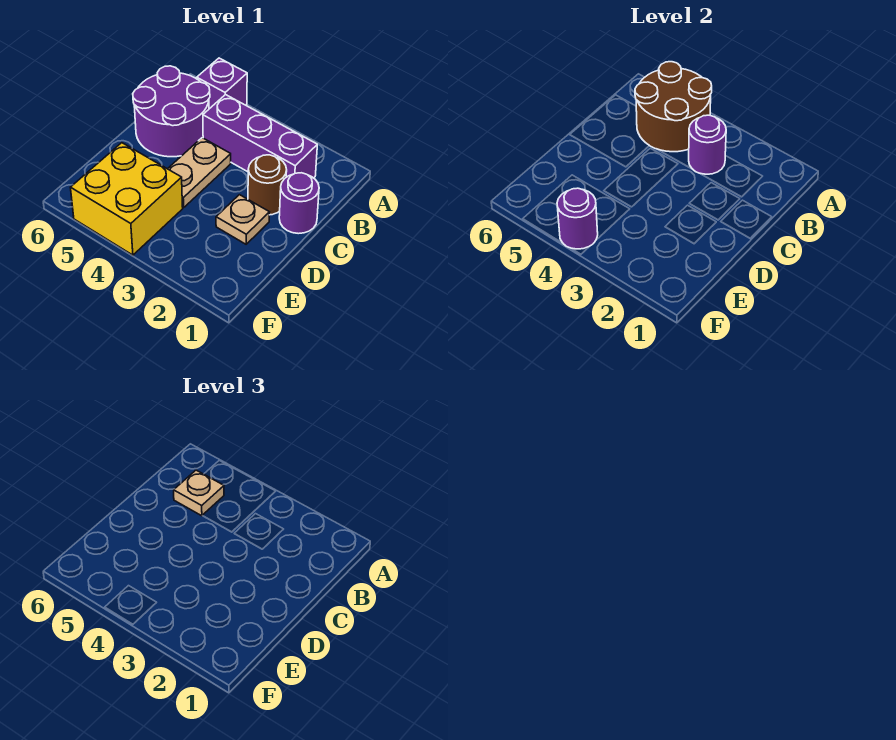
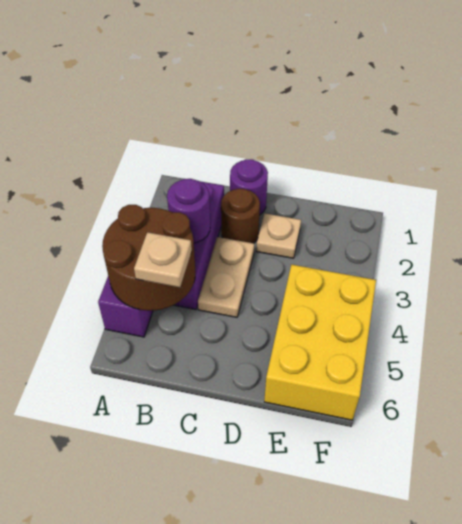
purple 2x2 round brick [133,66,210,157] -> none
tan 1x2 plate [168,138,231,208] -> tan 1x2 plate turned to [198,237,254,317]
yellow 2x2 brick [70,143,183,255] -> yellow 2x3 brick [264,265,376,420]
purple 1x1 round brick [557,188,598,249] -> none

